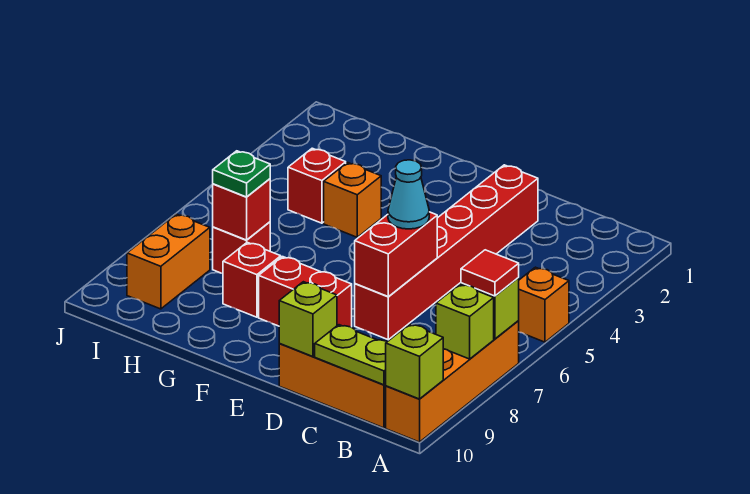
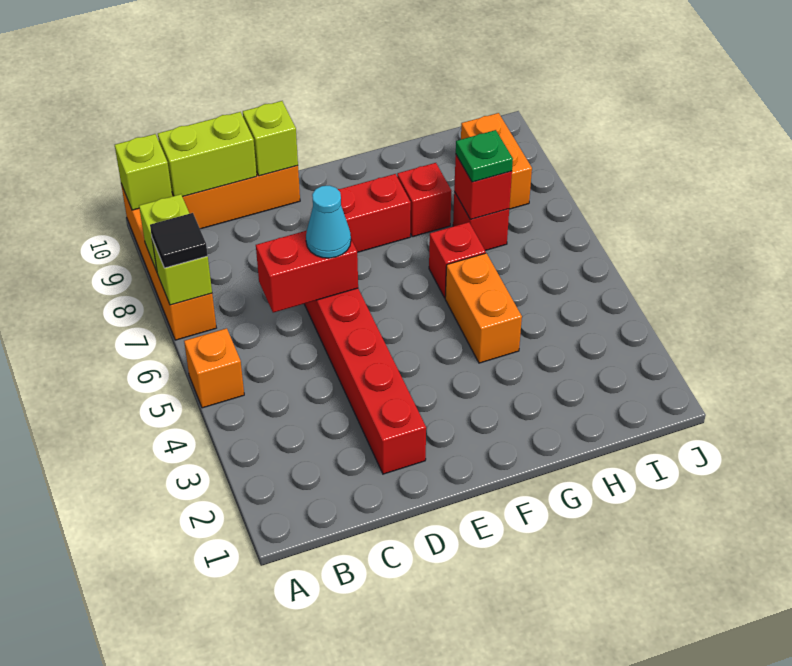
red 1x1 tile [461,250,519,296] -> black 1x1 tile [150,213,208,268]
lime 1x2 plate [315,325,387,385] -> lime 1x2 brick [158,112,257,197]
red 1x2 brick [355,212,437,296] -> red 1x2 brick turned to [256,231,358,313]
orange 1x1 brick [324,163,381,237] -> orange 1x2 brick [445,253,522,363]
red 1x1 brick [288,148,346,223] -> red 1x1 brick moved to [429,222,486,298]

